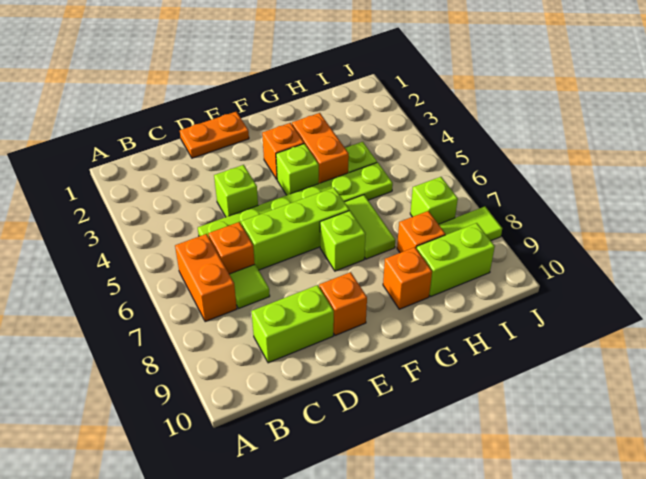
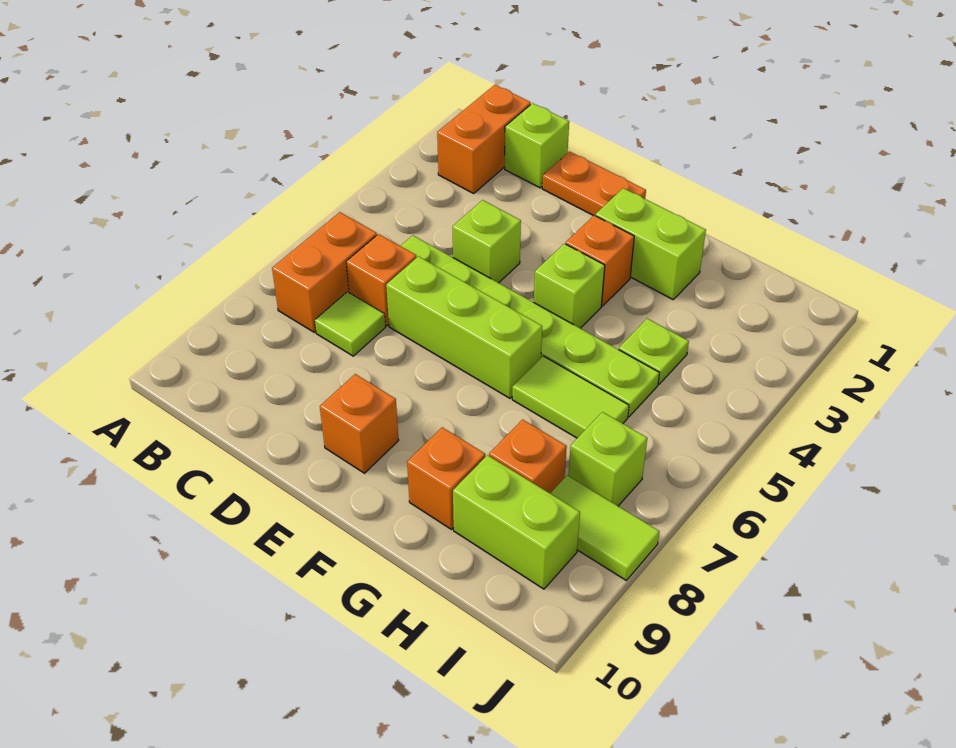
lime 1x2 brick [252,285,334,363] -> lime 1x2 brick moved to [596,188,706,299]
lime 1x1 brick [320,211,366,271] -> lime 1x1 brick moved to [505,103,569,188]
orange 1x2 brick [292,113,349,183] -> orange 1x2 brick moved to [437,85,531,193]
lime 1x2 tile [345,195,395,259] -> lime 1x2 tile turned to [512,356,629,438]

